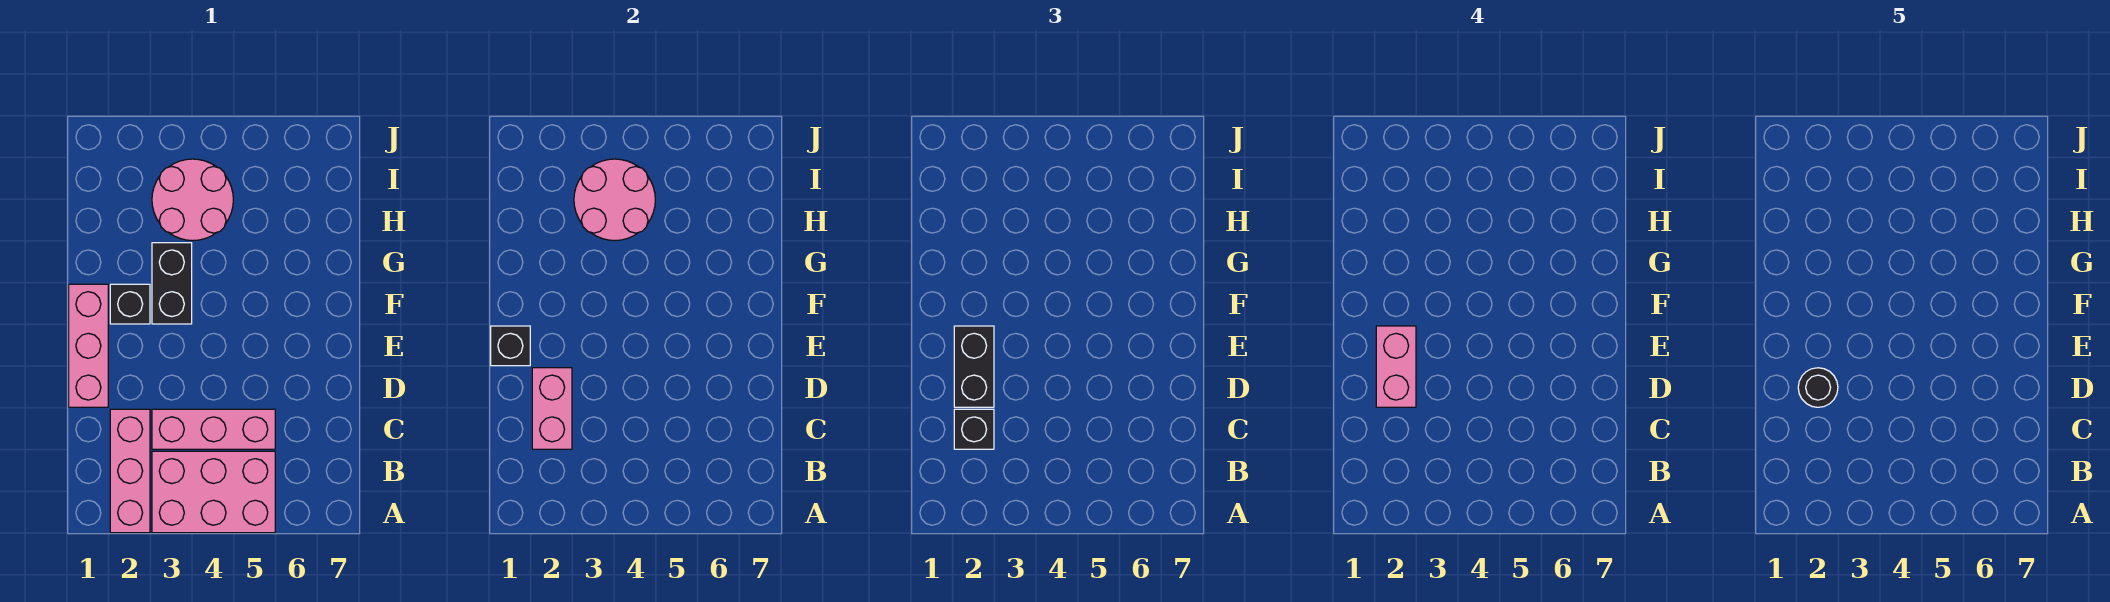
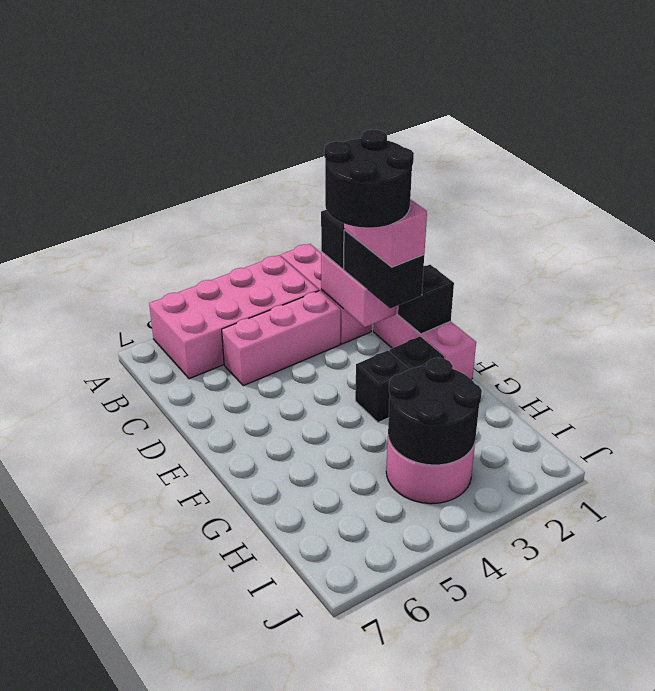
pink 2x3 brick [152,451,275,533] -> pink 2x4 brick [149,255,319,379]
black 1x1 round brick [1798,368,1838,407] -> black 2x2 round brick [324,130,414,228]
black 1x2 brick [152,243,192,324] -> black 1x1 brick [355,350,409,423]
pink 2x2 round brick [574,159,655,241] -> black 2x2 round brick [388,358,482,465]

